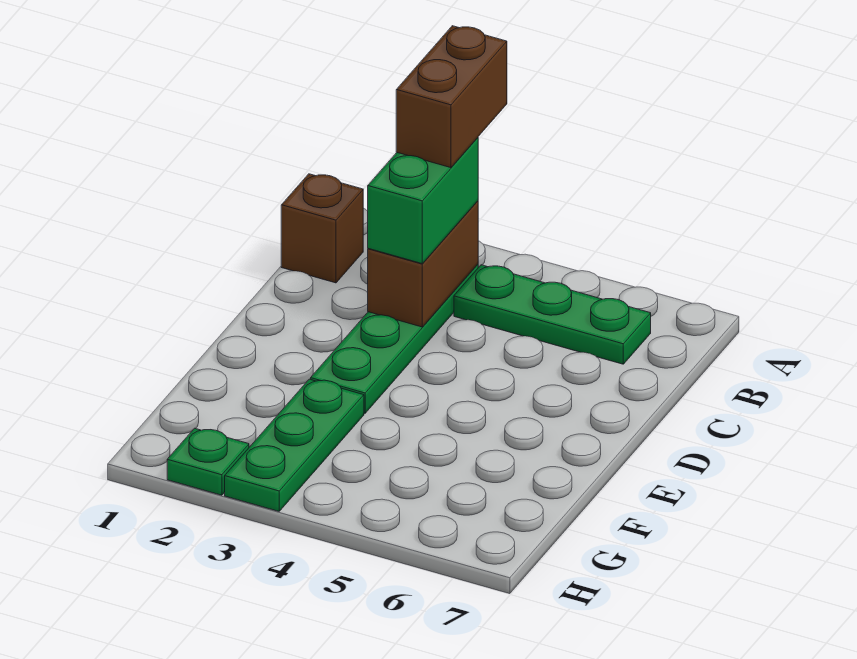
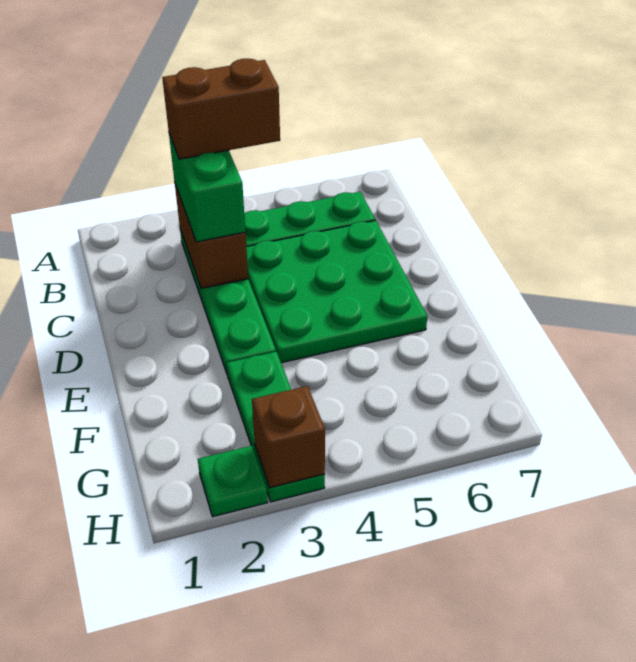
brown 1x2 brick [396,26,507,168] -> brown 1x2 brick turned to [162,59,280,159]
brown 1x1 brick [281,174,363,283] -> brown 1x1 brick moved to [252,386,325,488]
none -> green 3x3 plate [246,220,427,363]

